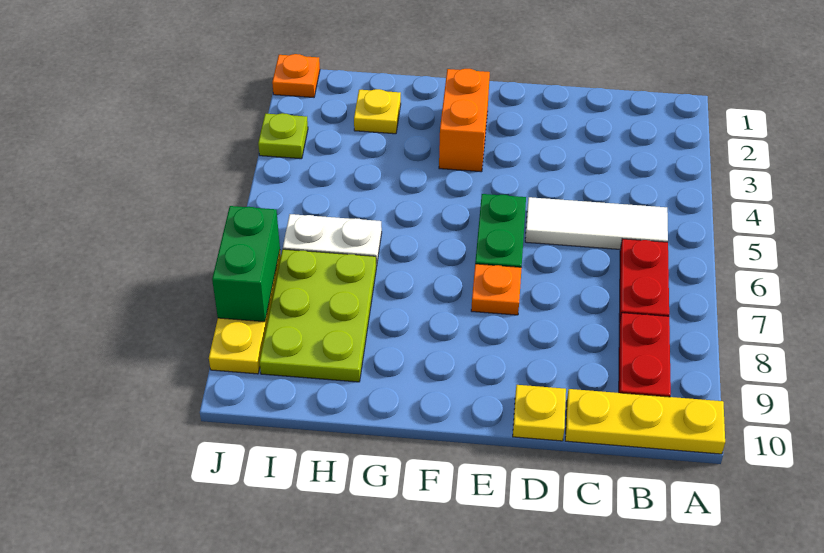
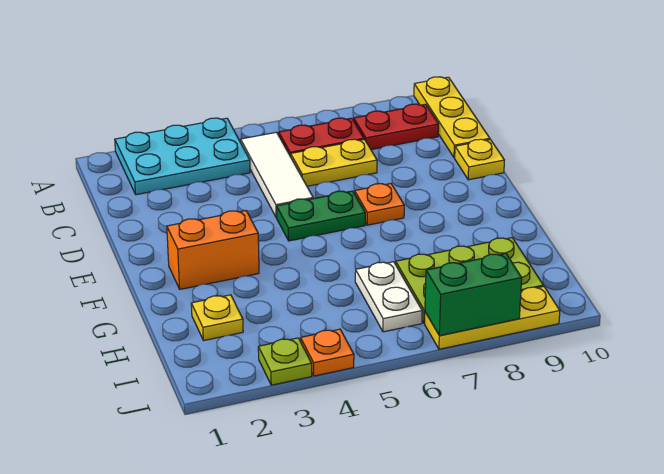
none -> cyan 2x3 plate [115,118,250,195]
none -> yellow 1x2 plate [291,139,377,186]
orange 1x1 plate [272,54,320,97] -> orange 1x1 plate moved to [301,329,354,376]

